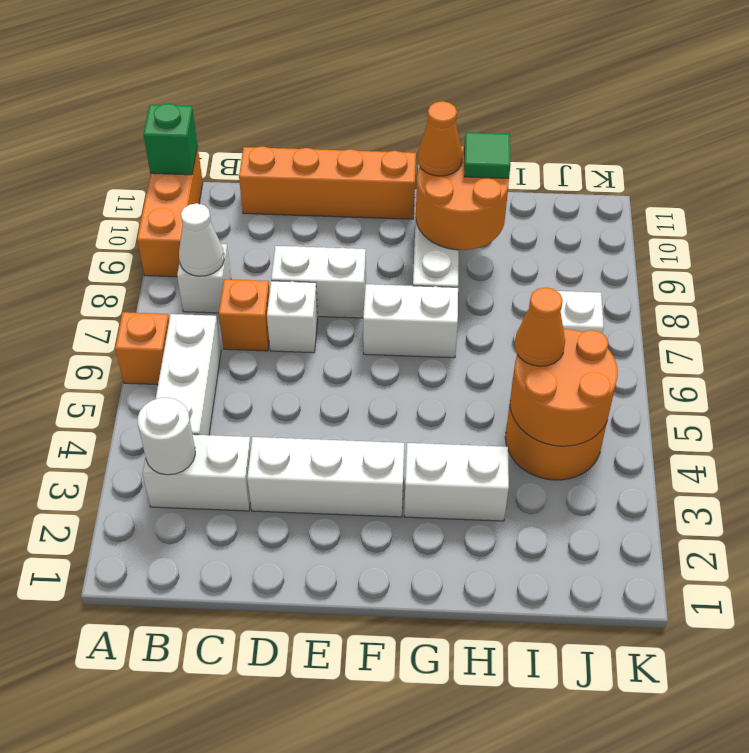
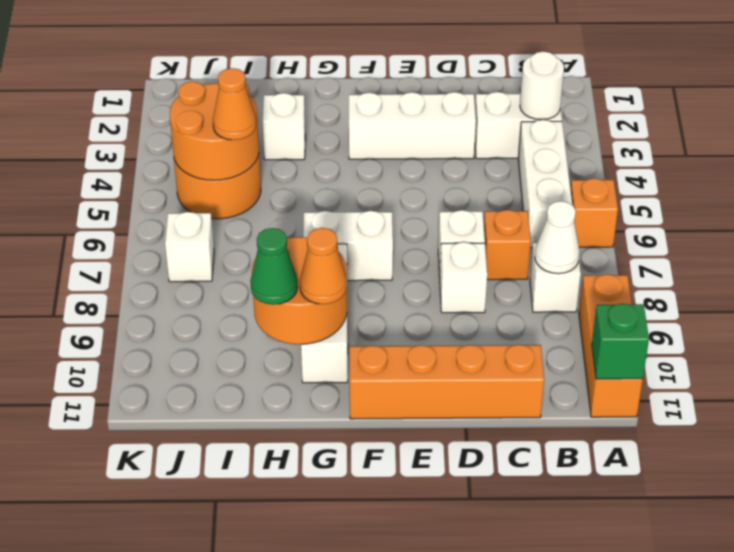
white 1x2 brick [271,246,366,318] -> white 1x1 brick [440,242,487,313]
white 1x2 brick [404,443,509,521] -> white 1x1 brick [263,93,305,160]
green 1x1 tile [464,132,511,178] -> green 1x1 cone [250,228,298,305]

